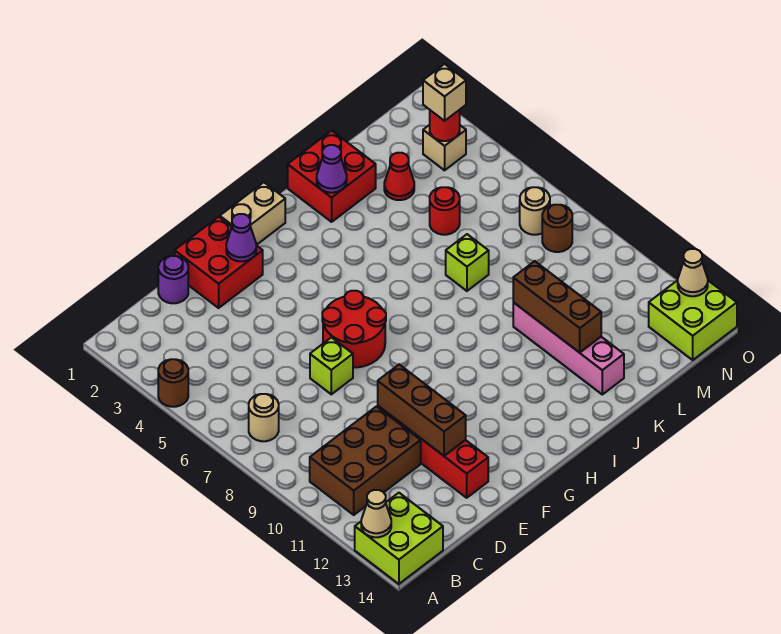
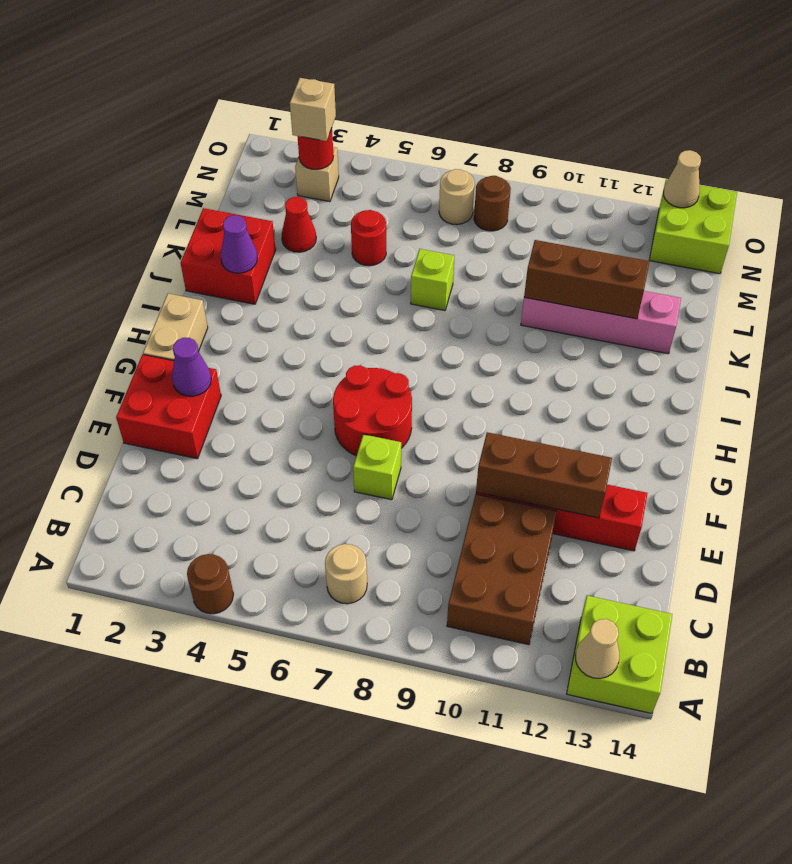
purple 1x1 round brick [158,256,188,303] -> none

